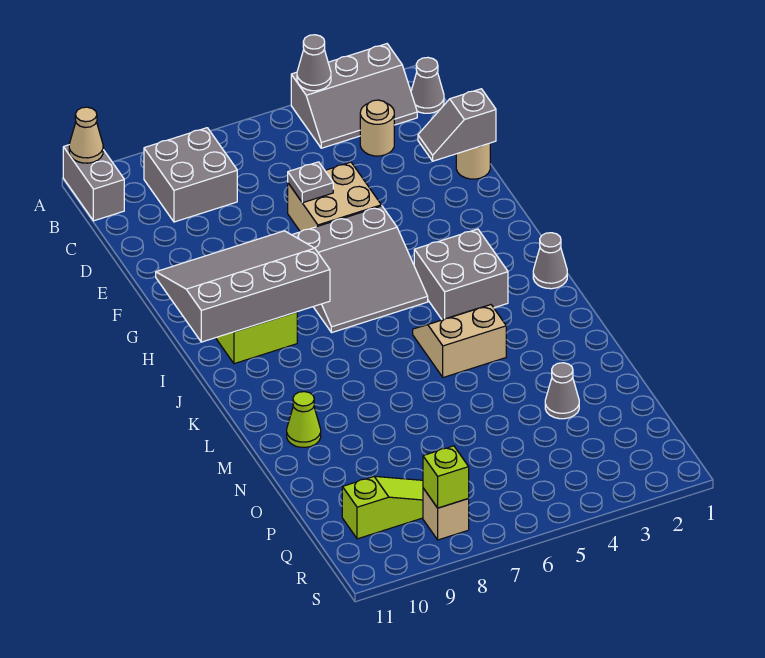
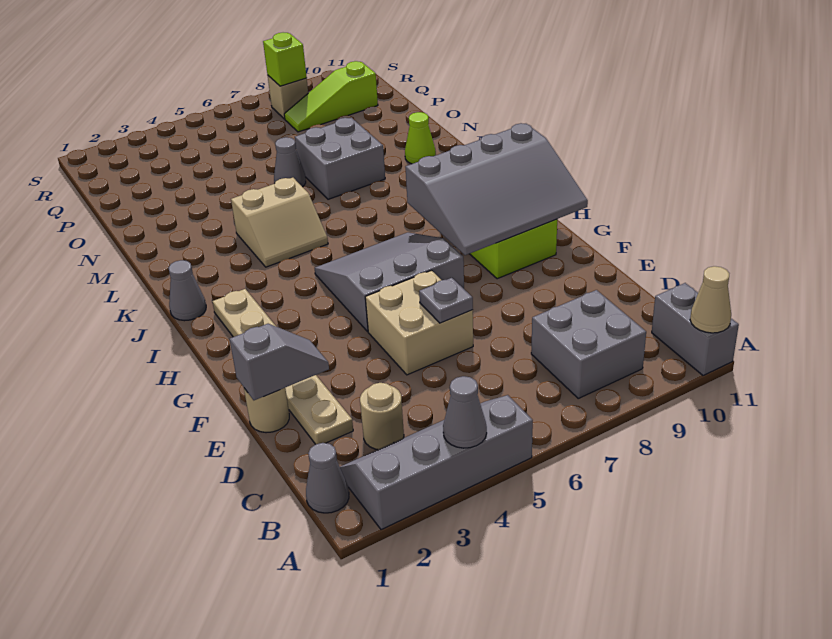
grey 2x3 slope [291,44,417,148] -> grey 2x4 slope [340,395,533,530]
none -> tan 1x6 plate [212,289,353,444]
grey 2x2 brick [414,229,508,320] -> grey 2x2 brick moved to [295,118,385,199]
grey 1x1 cone [545,363,579,419] -> grey 1x1 cone moved to [274,137,306,187]

